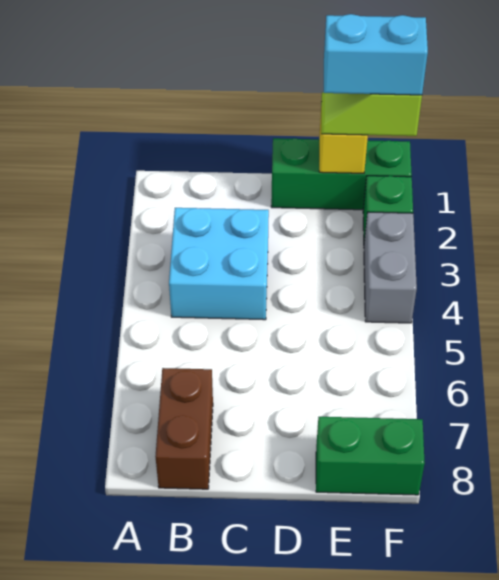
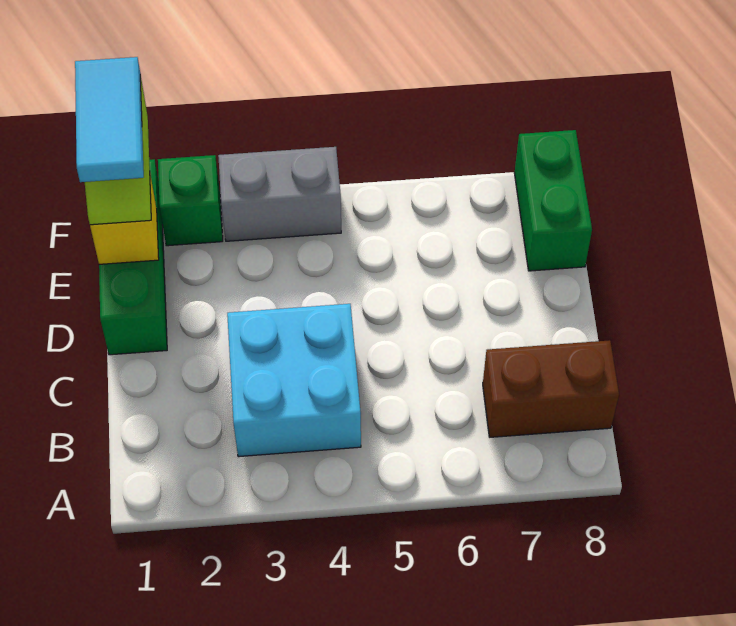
cyan 1x2 brick [324,14,428,95] -> cyan 1x2 tile [75,57,144,182]

